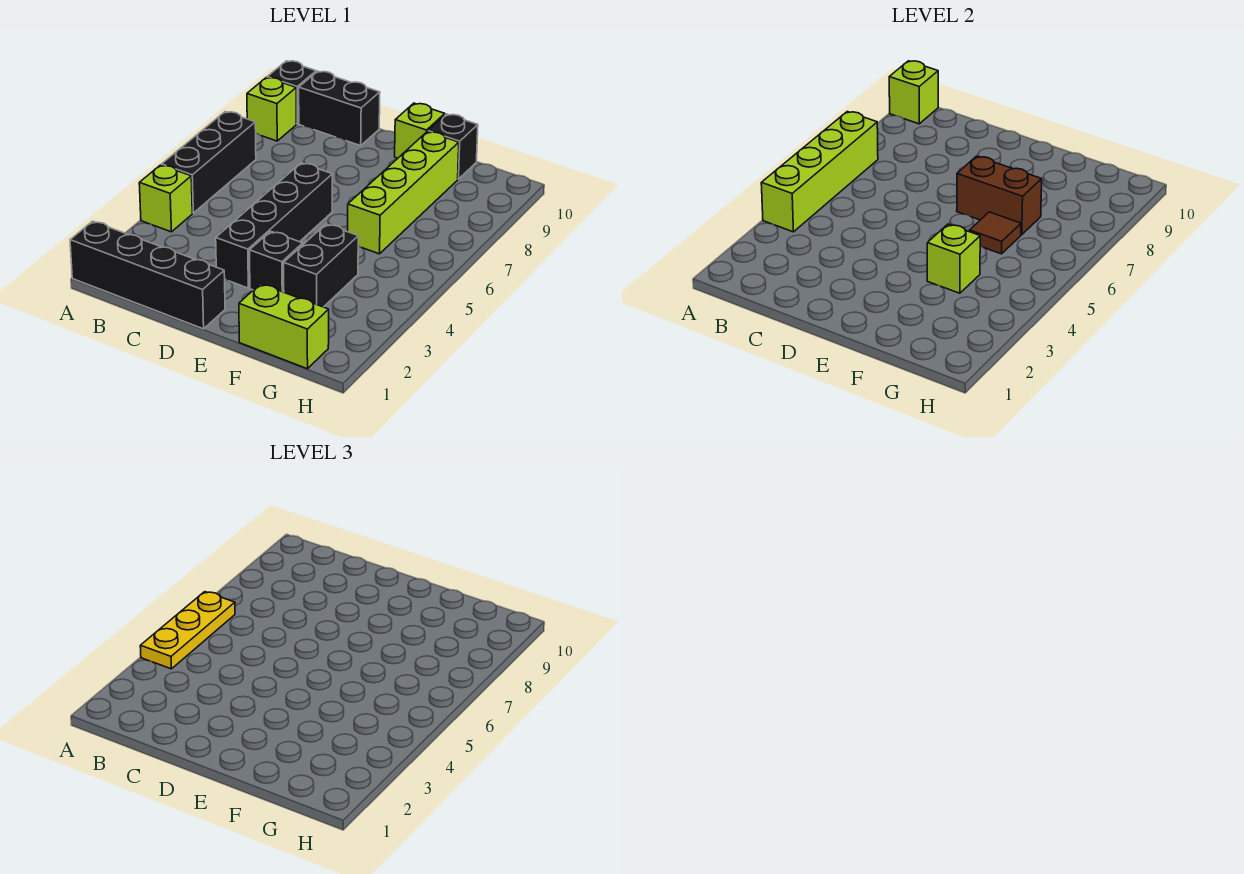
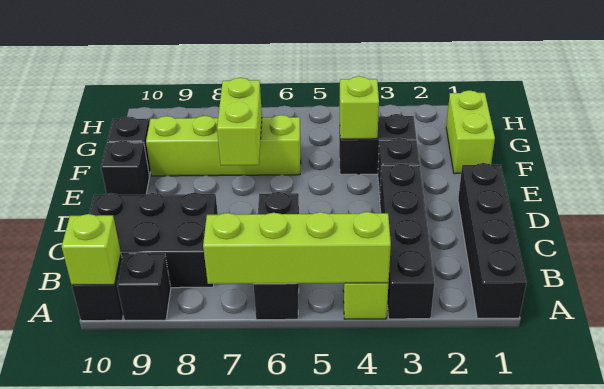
yellow 1x3 plate [140,592,235,669] -> none
black 1x3 brick [162,112,256,213] -> black 1x3 brick turned to [253,192,299,320]
lime 1x1 brick [247,77,296,141] -> black 1x1 brick [117,253,171,320]
black 1x2 brick [299,71,380,146] -> black 2x3 brick [89,193,218,288]
black 1x4 brick [216,163,332,288] -> black 1x4 brick turned to [380,164,434,319]
brown 1x2 brick [957,156,1042,235] -> lime 1x2 brick [217,78,262,165]
lime 1x1 brick [395,103,445,158] -> black 1x1 brick [101,141,149,195]
brown 1x1 tile [970,212,1021,254] -> none

